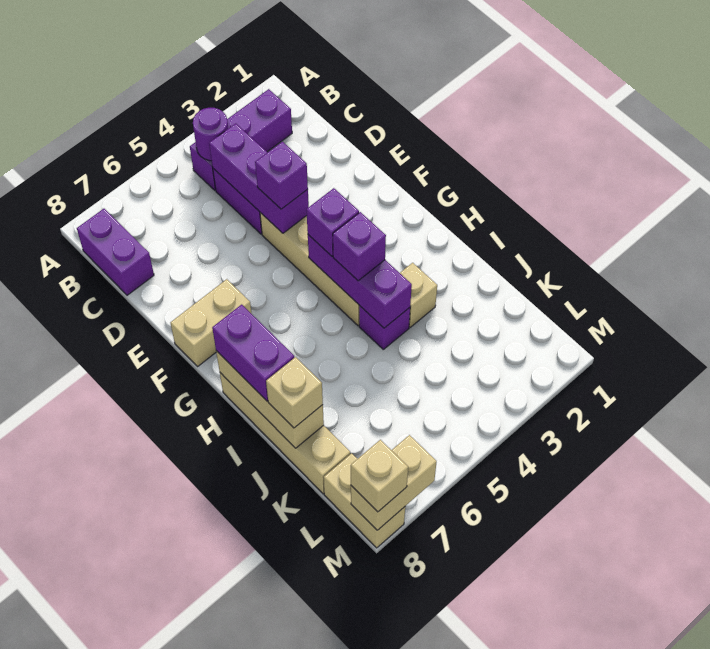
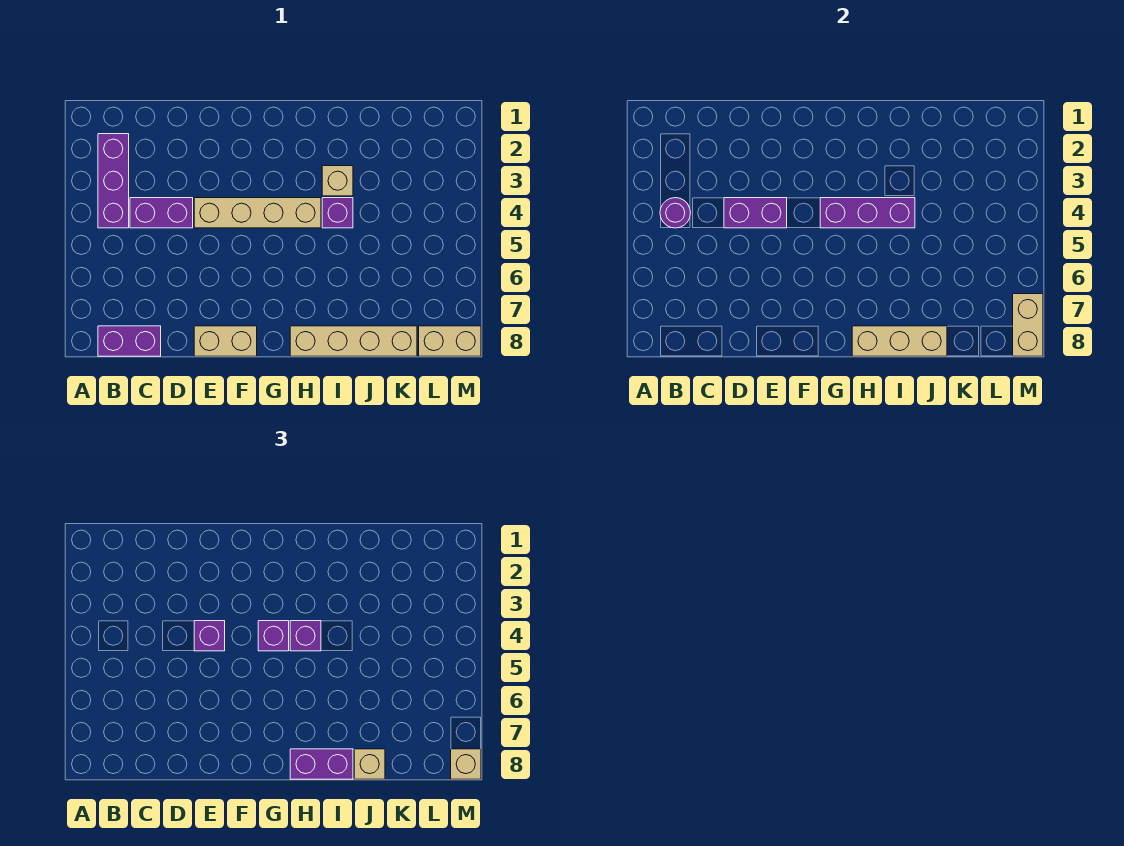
purple 1x3 brick [209,124,309,233] -> purple 1x2 brick [724,198,787,228]
tan 1x2 brick [170,279,252,366] -> tan 1x2 brick turned to [194,326,257,356]

